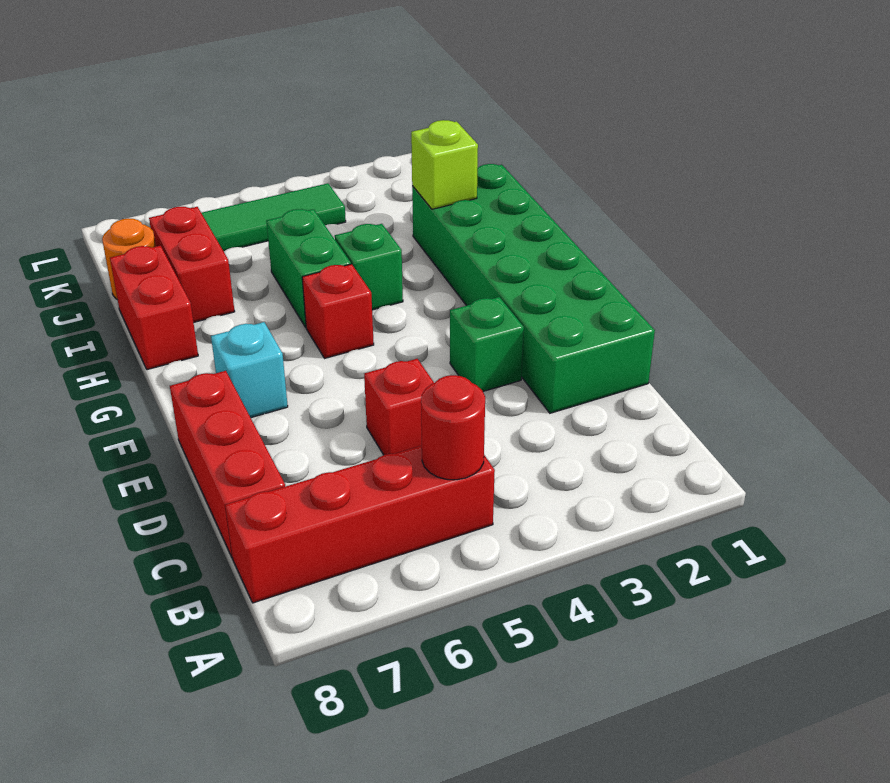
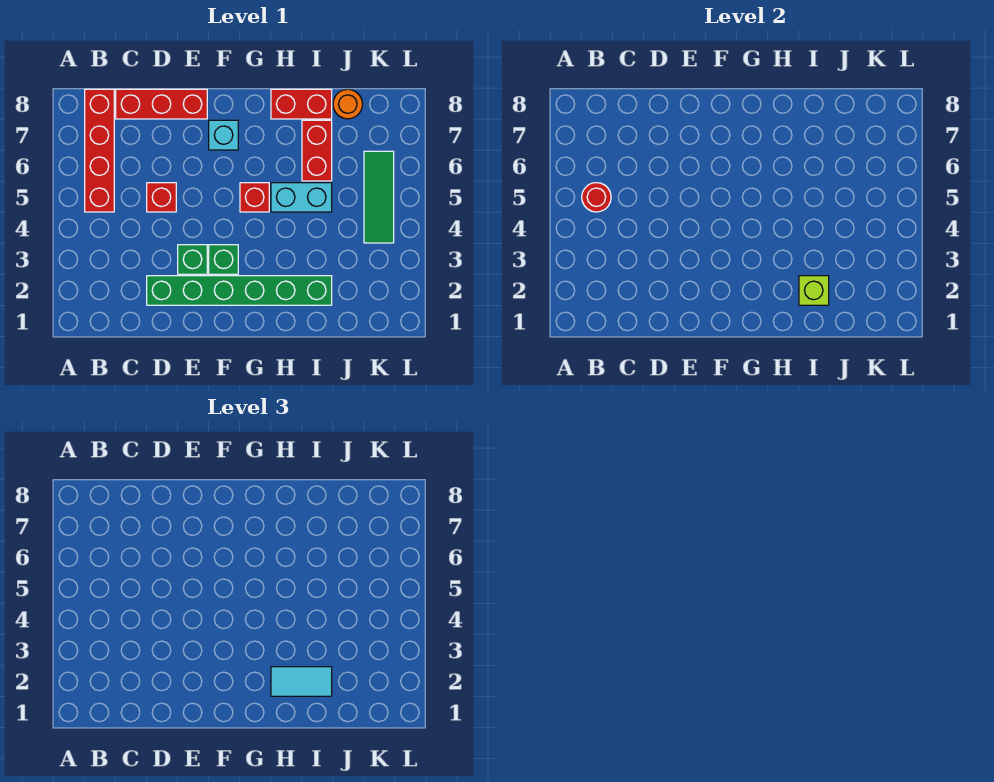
green 2x6 brick [412,164,655,413] -> green 1x6 brick [147,276,332,305]
none -> cyan 1x2 tile [271,667,332,696]
green 1x1 brick [335,224,403,310] -> green 1x1 brick moved to [209,245,238,274]
green 1x2 brick [266,209,351,327] -> cyan 1x2 brick [271,183,332,212]
red 1x2 brick [149,207,235,323] -> red 1x2 brick turned to [302,120,332,181]

